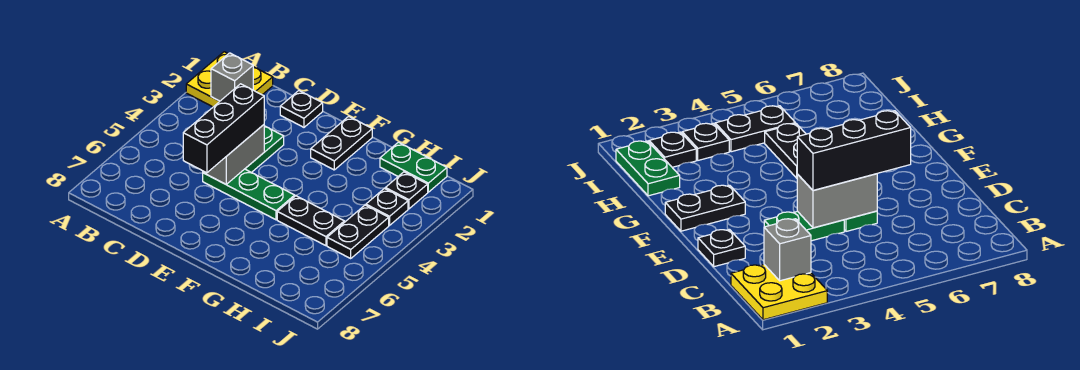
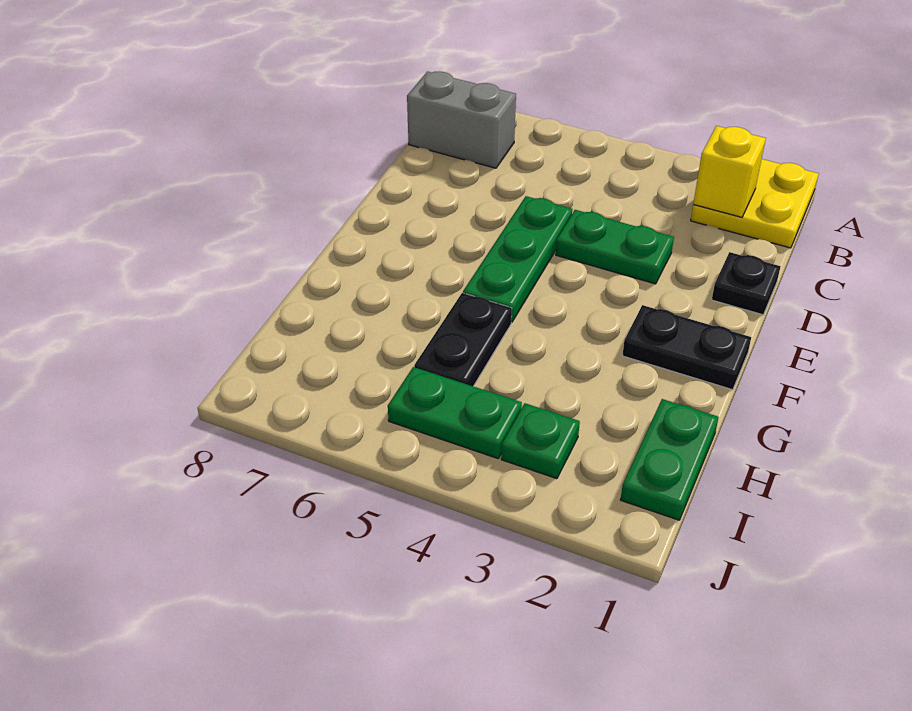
grey 1x1 brick [211,53,253,101] -> yellow 1x1 brick [693,126,766,217]
grey 1x2 brick [203,125,264,184] -> grey 1x2 brick moved to [407,72,516,168]
black 1x3 brick [183,84,264,173] -> none
black 1x1 plate [385,172,428,209] -> none
black 1x1 plate [366,189,408,225] -> green 1x1 plate [501,403,580,479]
black 1x2 plate [327,205,389,258] -> green 1x2 plate [388,367,522,458]

